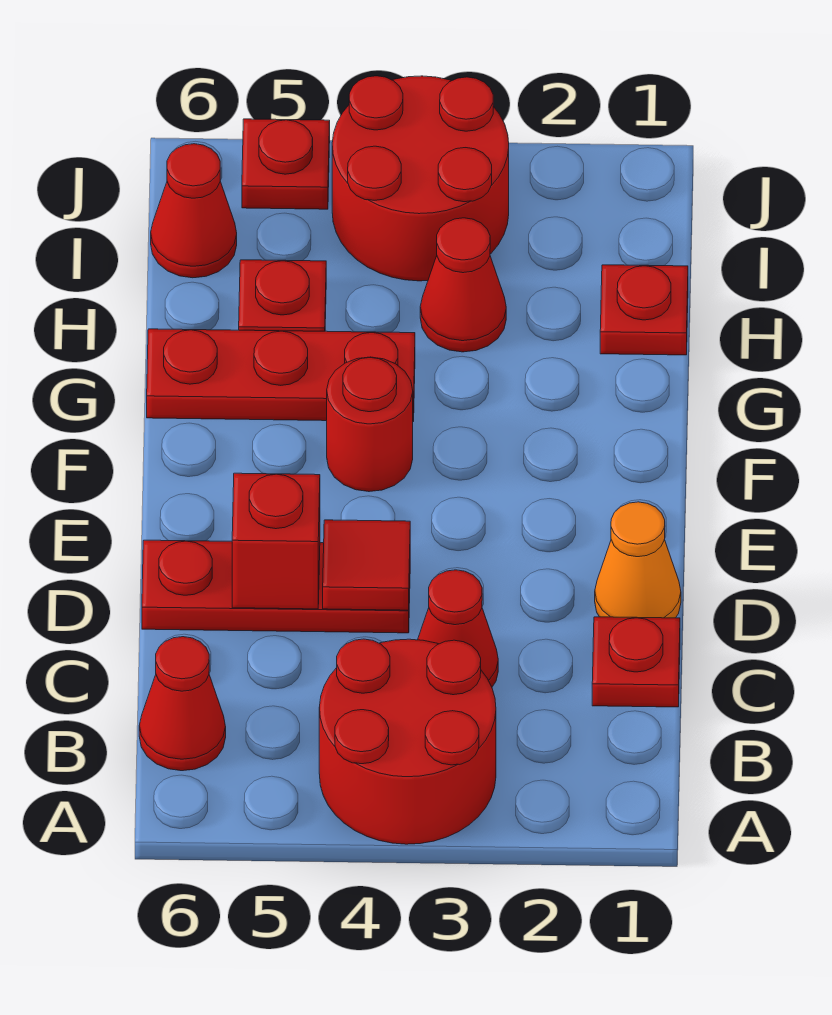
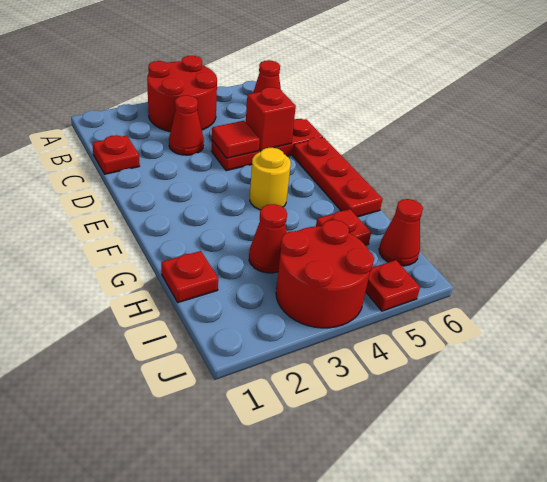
orange 1x1 cone [595,502,681,618] -> none
red 1x1 round brick [327,357,413,492] -> yellow 1x1 round brick [250,148,291,210]
red 1x3 plate [147,329,415,421] -> red 1x3 plate turned to [293,137,382,217]

